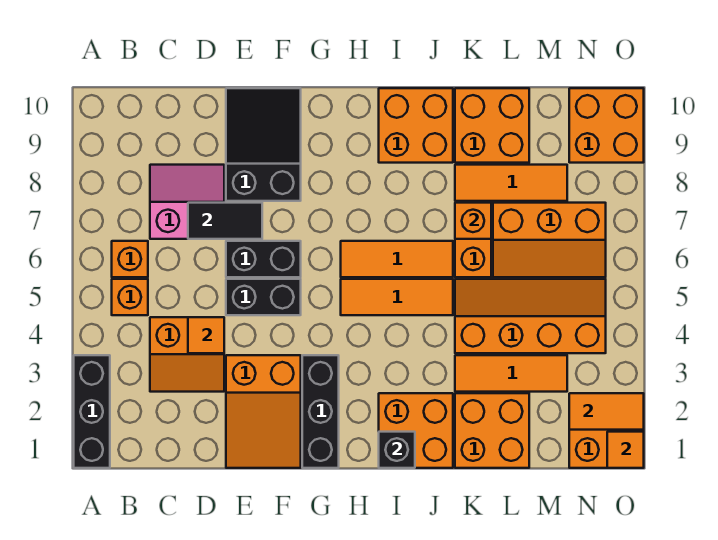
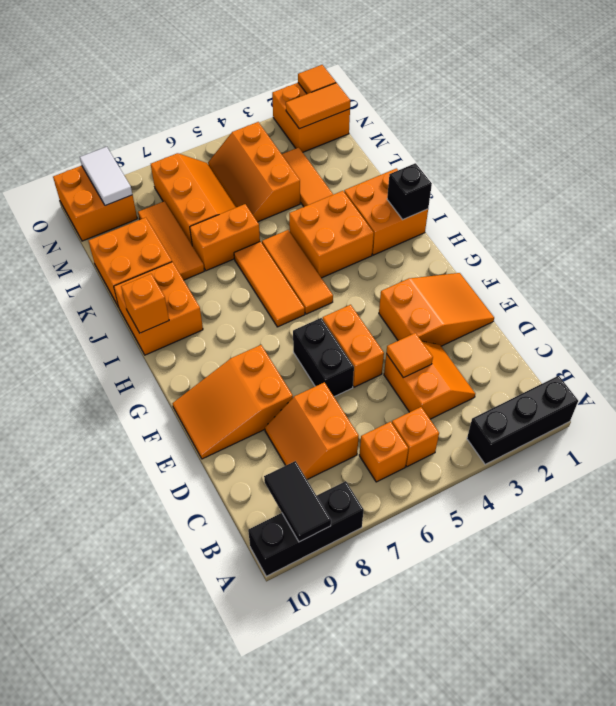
pink 2x2 slope [150,165,224,239] -> orange 2x2 slope [265,382,359,479]
black 1x2 tile [188,203,262,239] -> black 1x2 tile moved to [264,461,331,542]
black 1x2 brick [226,279,301,315] -> orange 1x2 brick [323,305,384,387]
black 2x3 slope [226,88,301,201] -> orange 2x3 slope [172,345,293,459]
black 1x3 brick [302,355,339,468] -> black 1x3 brick moved to [248,481,364,576]
orange 2x2 brick [455,393,529,468] -> orange 2x2 brick moved to [289,191,374,278]
orange 2x4 slope [455,279,606,353] -> orange 2x3 slope [208,122,300,222]
orange 1x1 brick [455,203,491,239] -> orange 1x1 brick moved to [121,274,169,333]
orange 1x2 tile [569,393,644,430] -> orange 1x2 tile turned to [286,83,350,129]
none -> white 1x2 tile [80,147,132,206]

